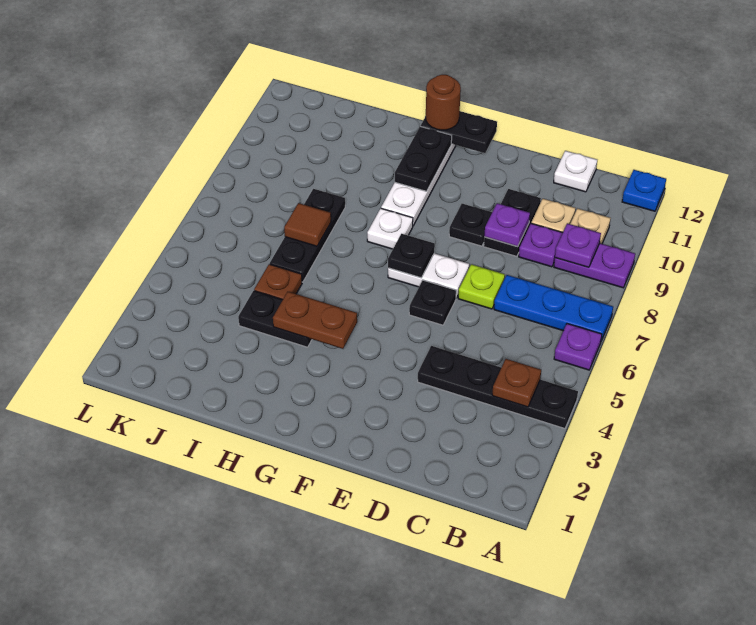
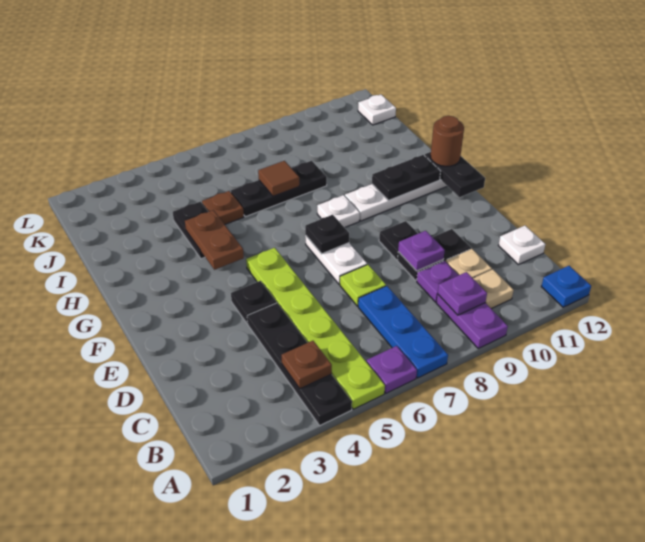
none -> lime 1x6 plate [246,248,385,409]
black 1x1 plate [409,280,456,325] -> black 1x1 plate moved to [231,281,277,324]
none -> white 1x1 plate [358,94,396,125]

